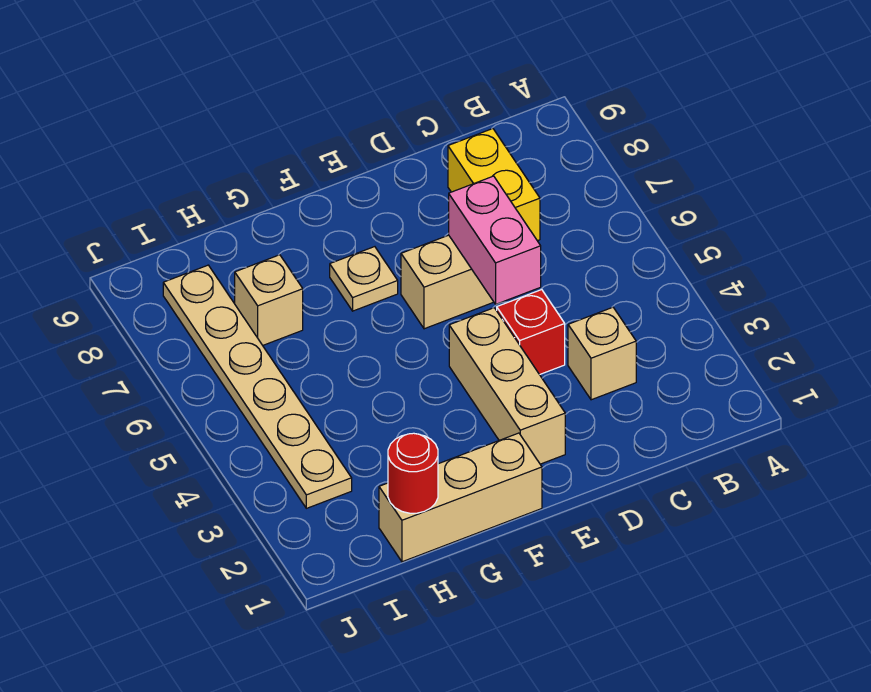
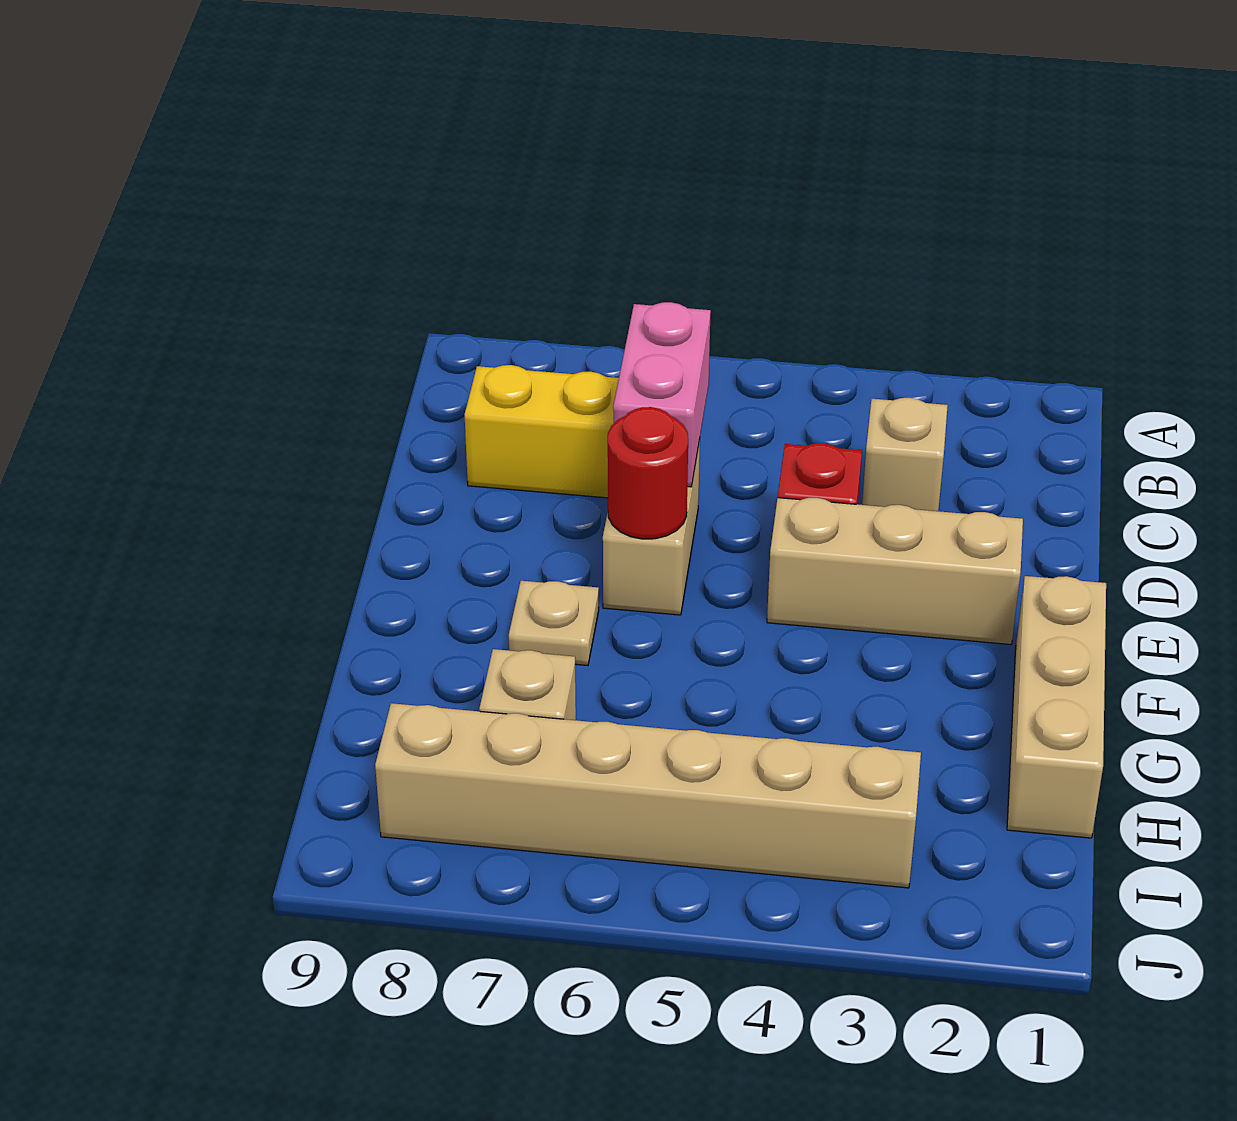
pink 1x2 brick [449,176,541,304] -> pink 1x2 brick turned to [613,302,711,487]
red 1x1 round brick [388,433,438,513] -> red 1x1 round brick moved to [608,407,688,539]
tan 1x6 plate [163,265,352,508] -> tan 1x6 brick [375,703,921,888]

